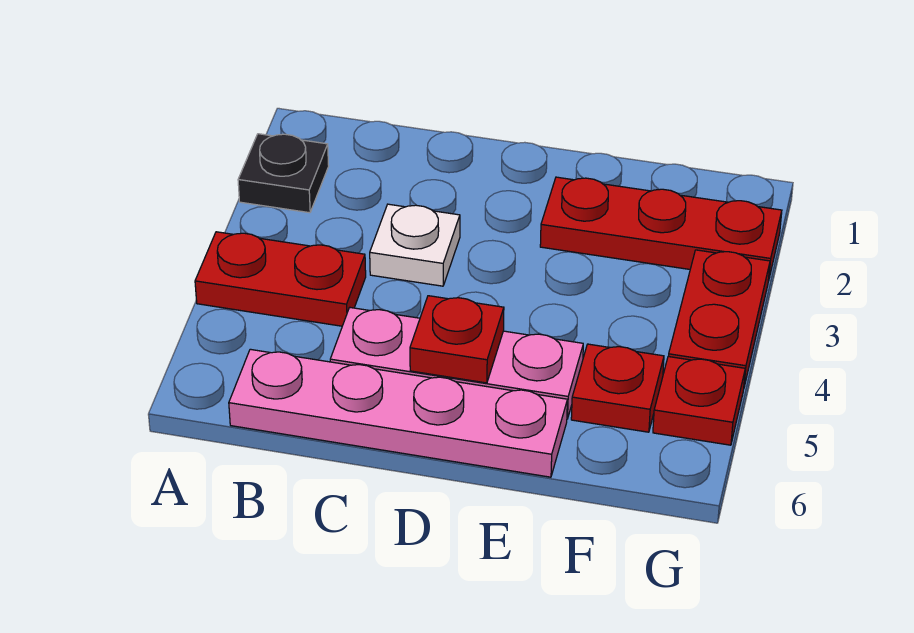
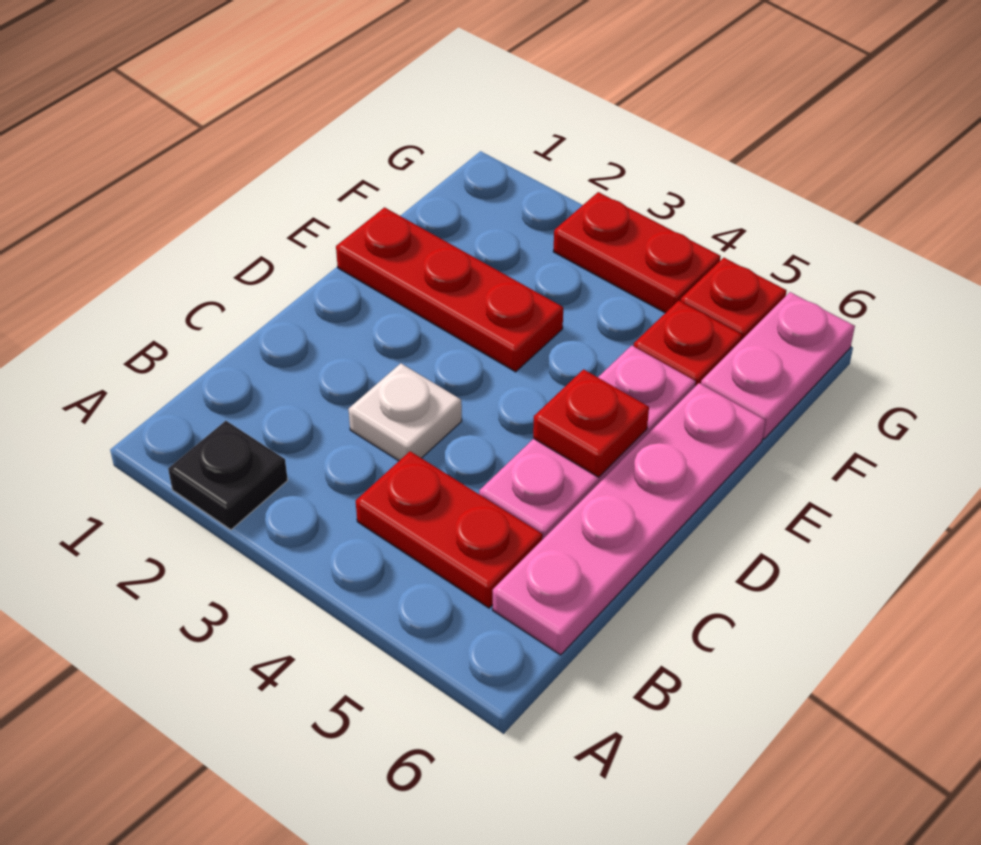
red 1x2 plate [195,232,366,326] -> red 1x2 plate turned to [356,451,543,608]
red 1x3 plate [540,177,782,281] -> red 1x3 plate turned to [336,207,563,372]
none -> pink 1x2 plate [701,292,855,439]

